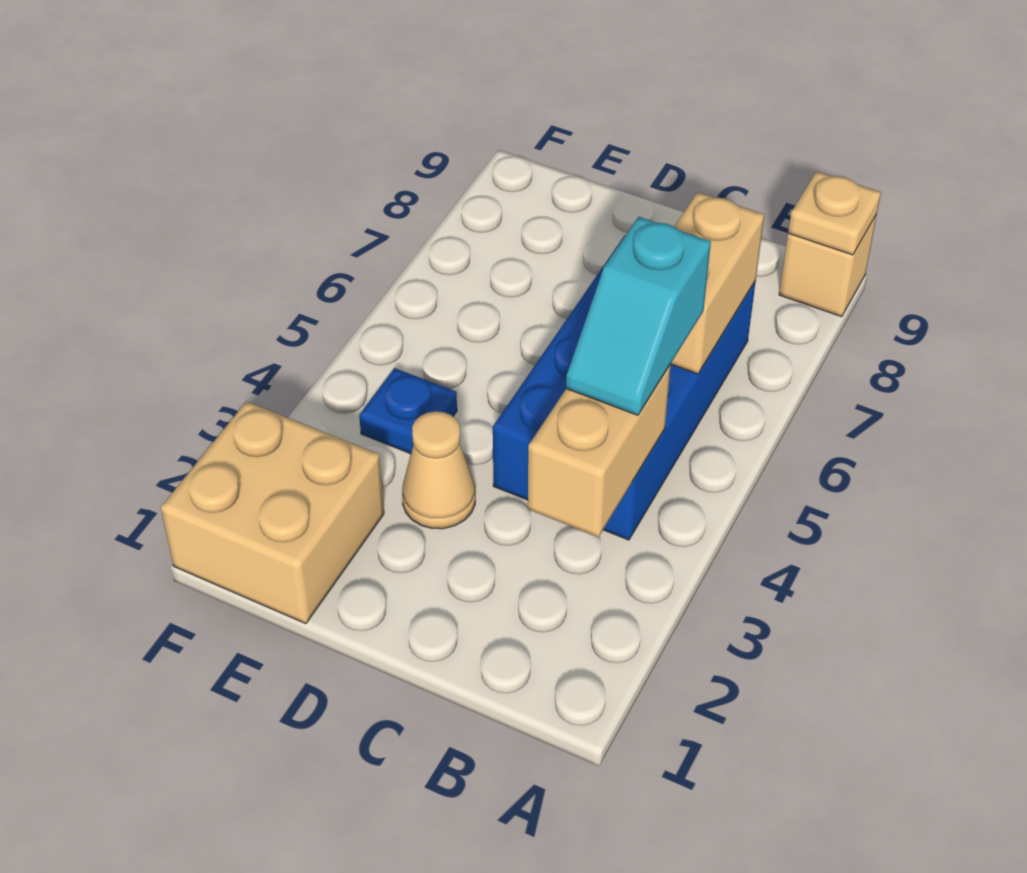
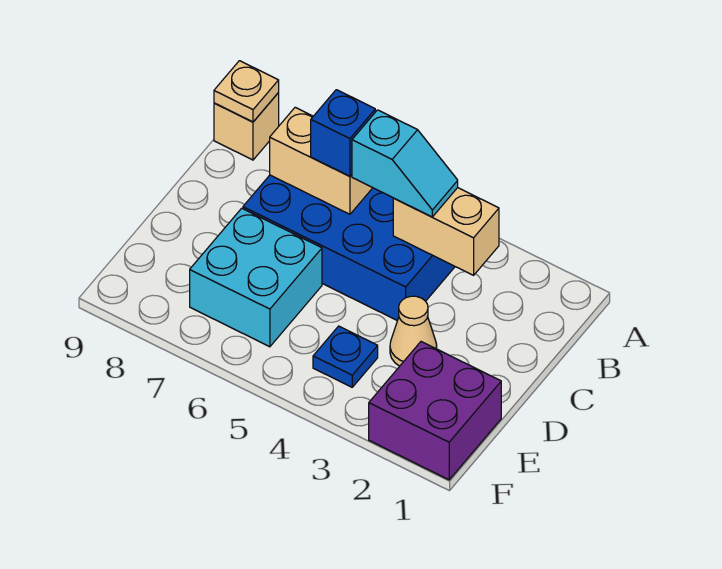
none -> blue 1x1 brick [311,90,375,176]
none -> cyan 2x2 brick [190,208,322,347]
tan 2x2 brick [161,401,384,624] -> purple 2x2 brick [369,342,501,480]

